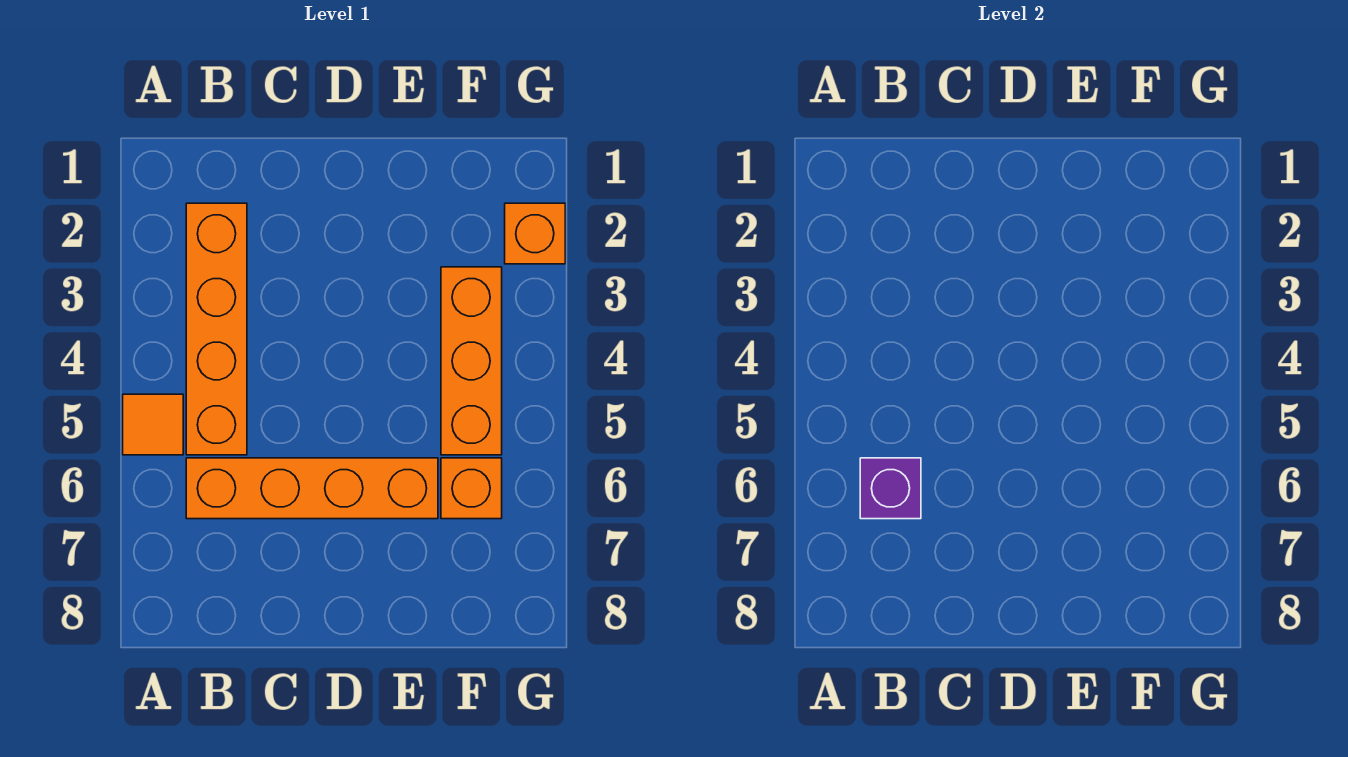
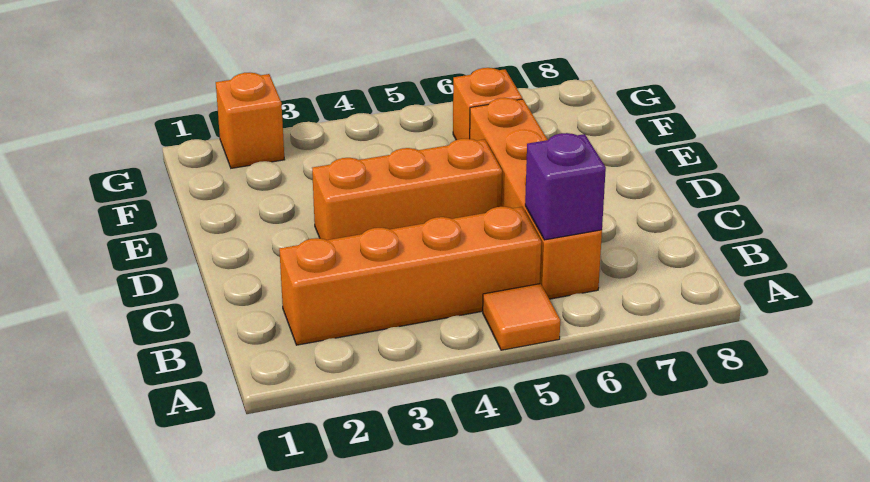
orange 1x3 brick [441,267,502,455] -> orange 1x3 brick moved to [312,139,502,240]

